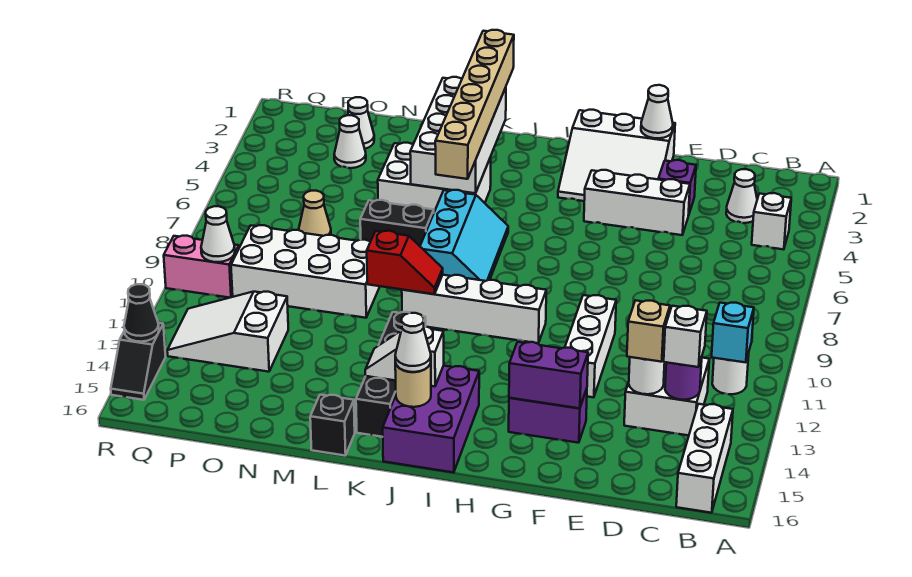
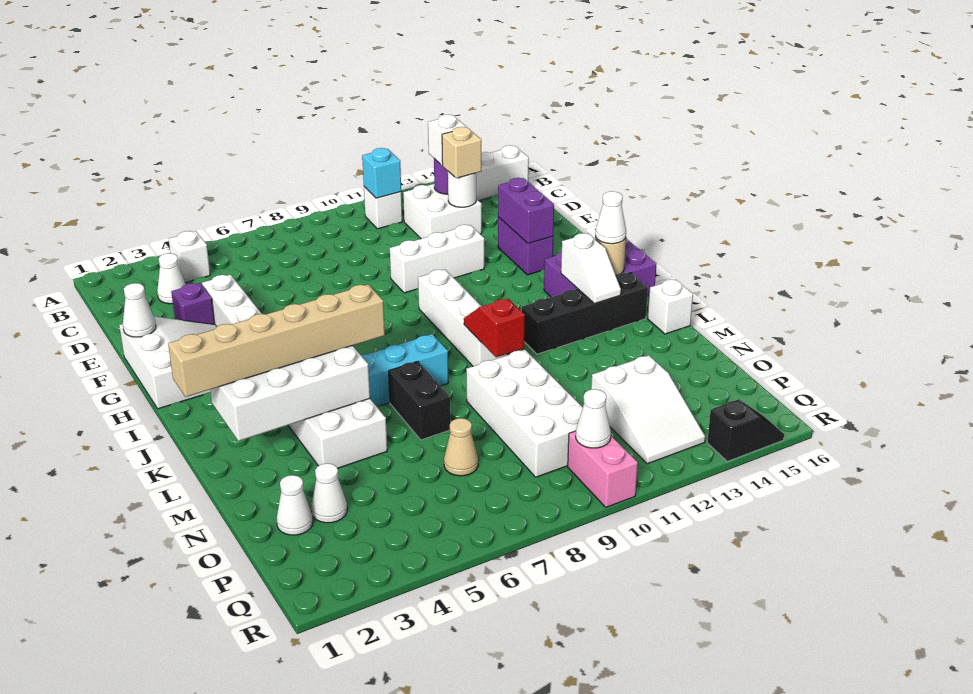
white 1x1 round brick [712,353,749,394] -> white 1x1 brick [364,187,402,229]
black 1x1 brick [310,395,355,455] -> white 1x1 brick [648,279,693,334]
black 1x1 cone [124,284,159,342] -> none

